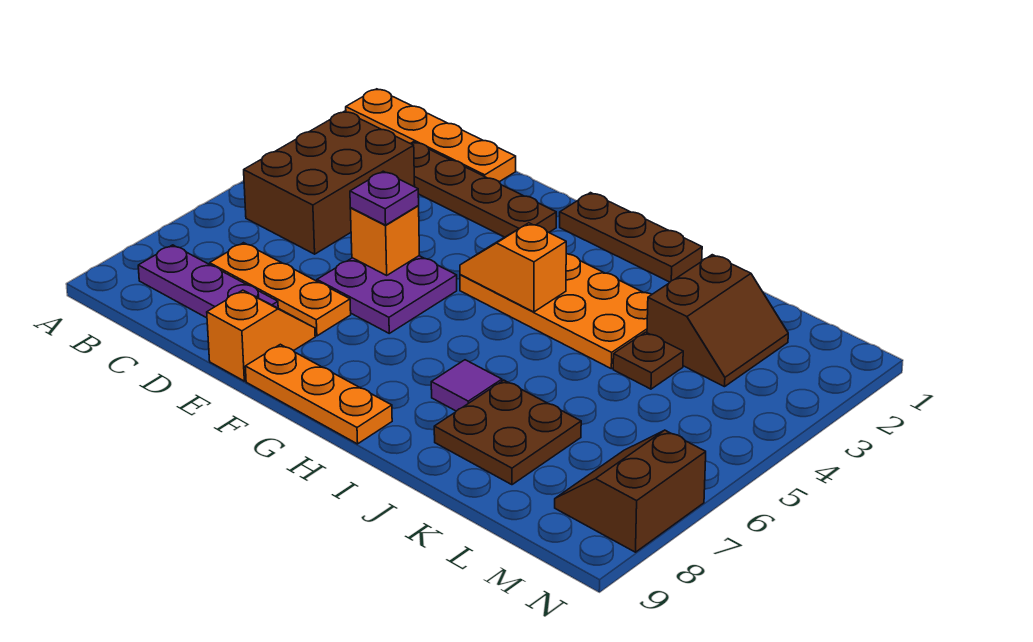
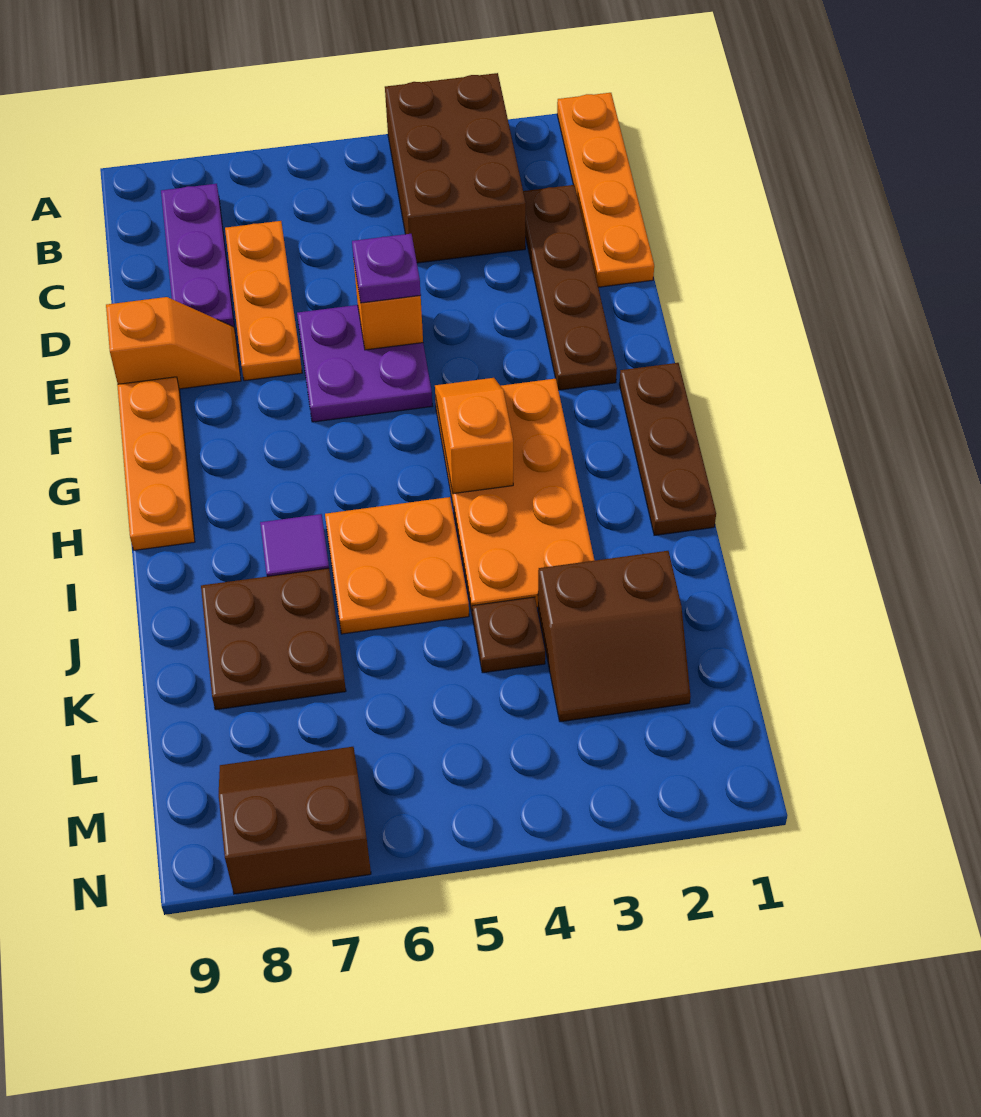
brown 2x3 brick [244,111,415,254] -> brown 2x3 brick turned to [385,73,526,263]
none -> orange 2x2 plate [325,497,469,634]

